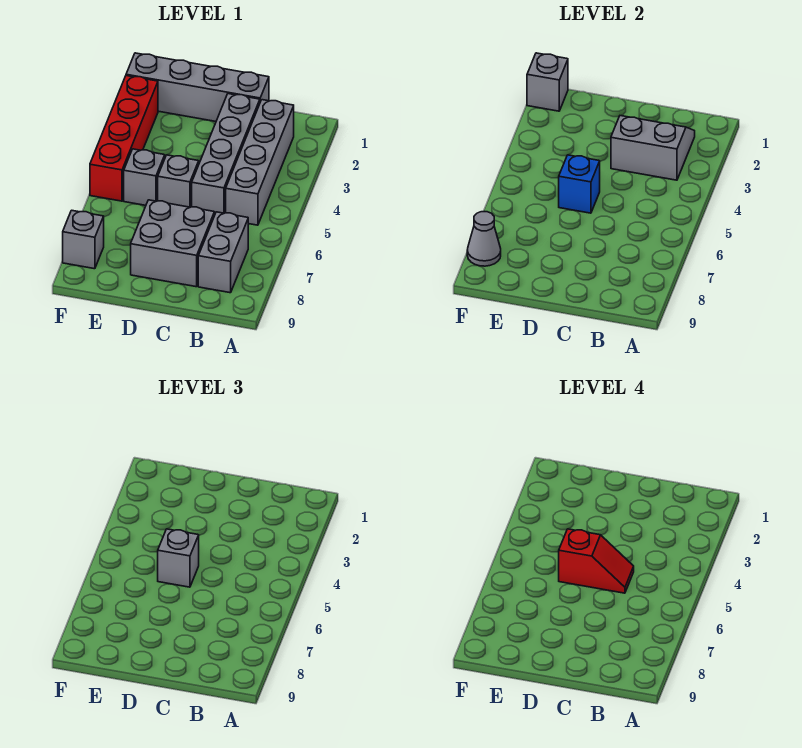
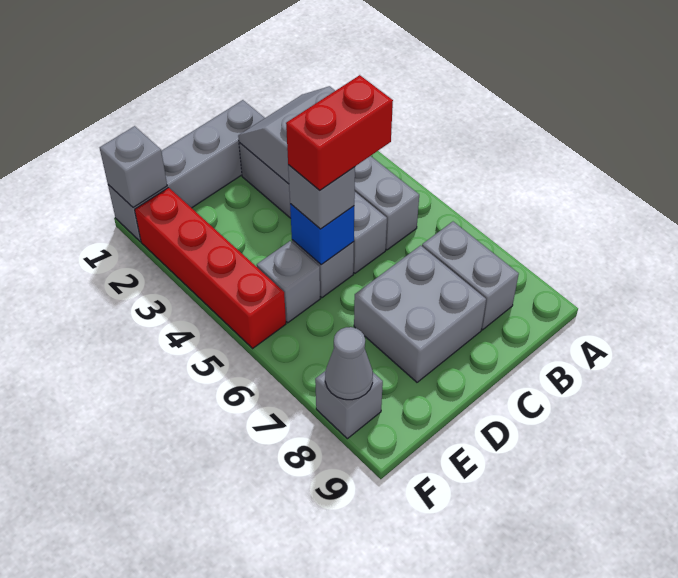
red 1x2 slope [559,529,634,593] -> red 1x2 brick [286,75,393,190]

